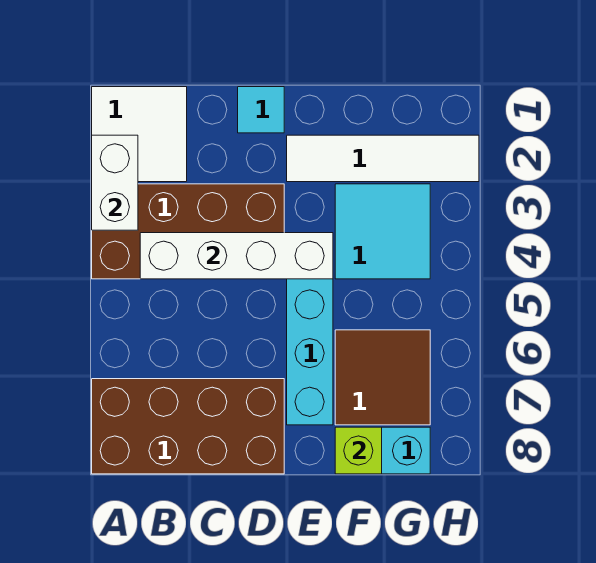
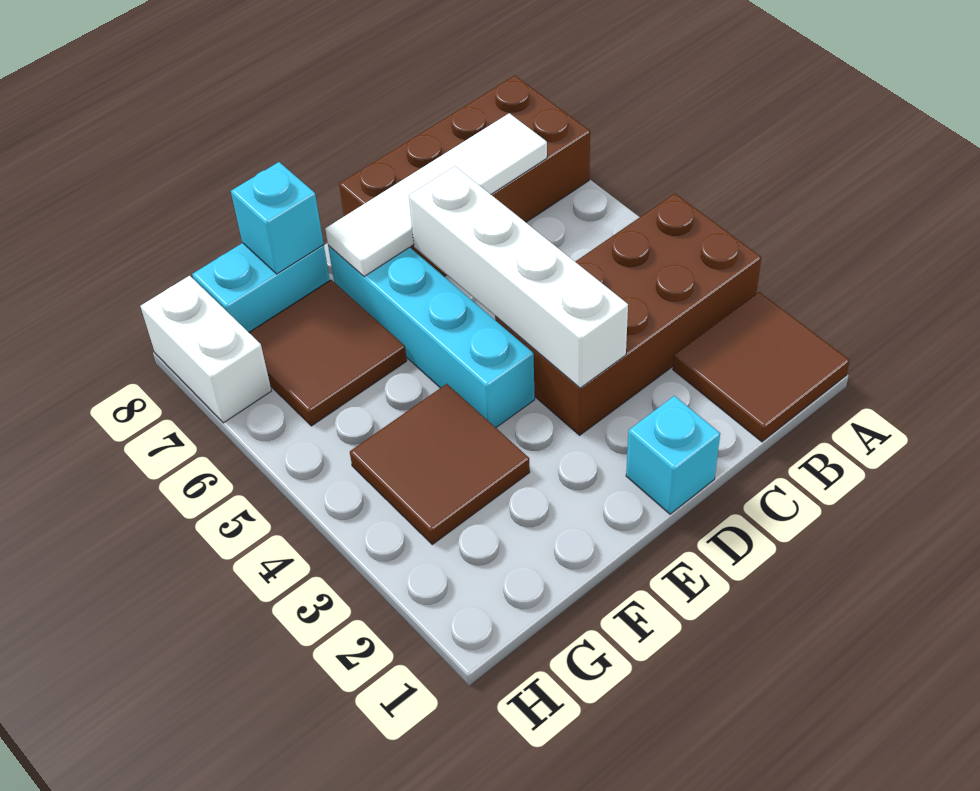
white 2x2 tile [92,87,187,182] -> brown 2x2 tile [673,292,850,442]
white 1x2 brick [92,135,138,230] -> white 1x2 brick moved to [140,276,271,423]
white 1x4 brick [140,233,333,279] -> white 1x4 brick turned to [409,166,628,388]
cyan 1x1 tile [238,87,284,133] -> cyan 1x1 brick [626,396,720,514]
white 1x4 tile [287,135,479,182] -> white 1x4 tile moved to [325,113,547,276]
cyan 2x2 tile [335,184,430,279] -> brown 2x2 tile [350,384,530,544]
lime 1x1 brick [335,427,382,474] -> cyan 1x1 brick [231,162,324,274]

